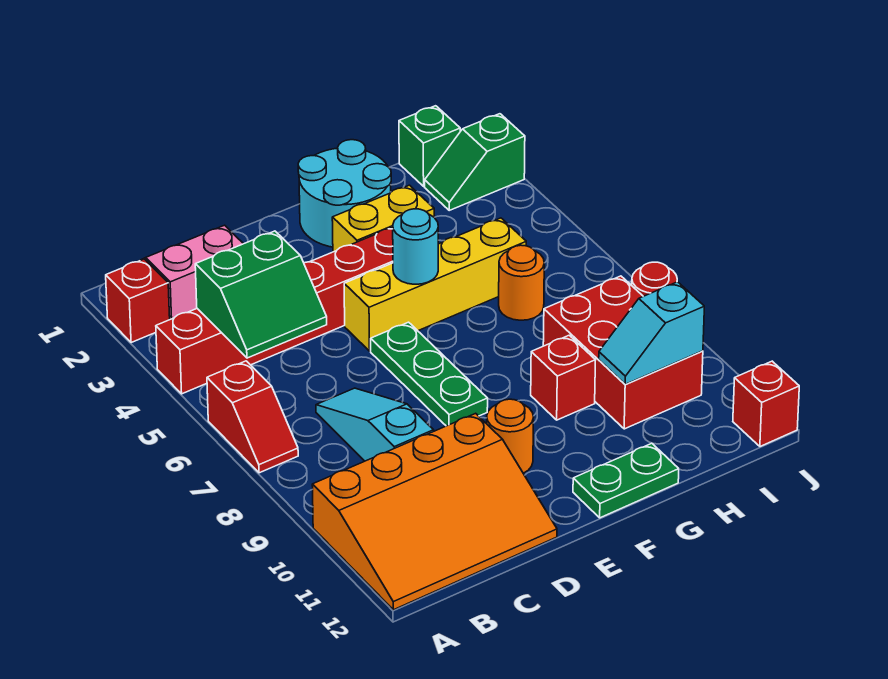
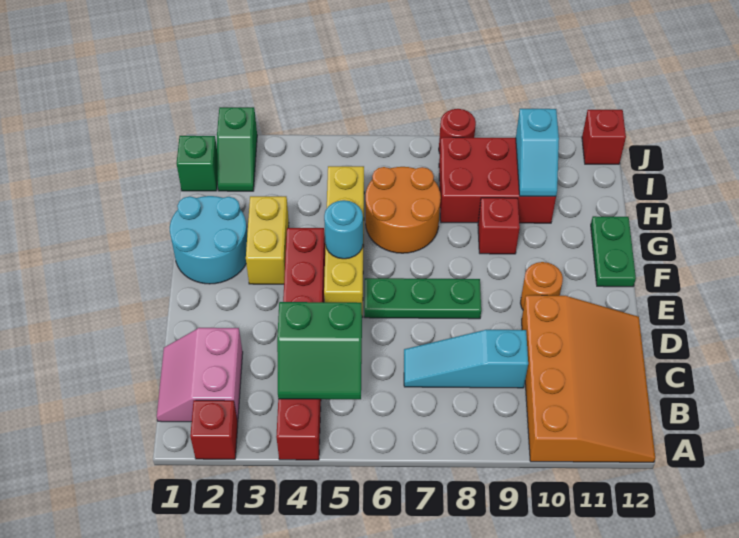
red 1x2 slope [207,361,298,473] -> none
green 2x2 slope [195,231,327,358] -> green 2x2 slope turned to [277,302,362,399]
orange 1x1 round brick [499,245,544,320] -> orange 2x2 round brick [366,167,441,253]

